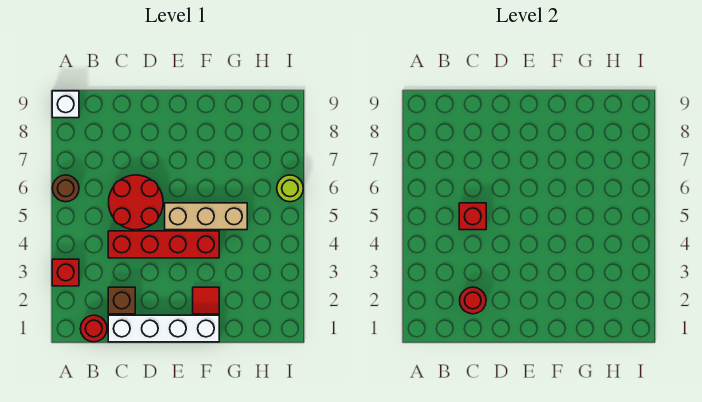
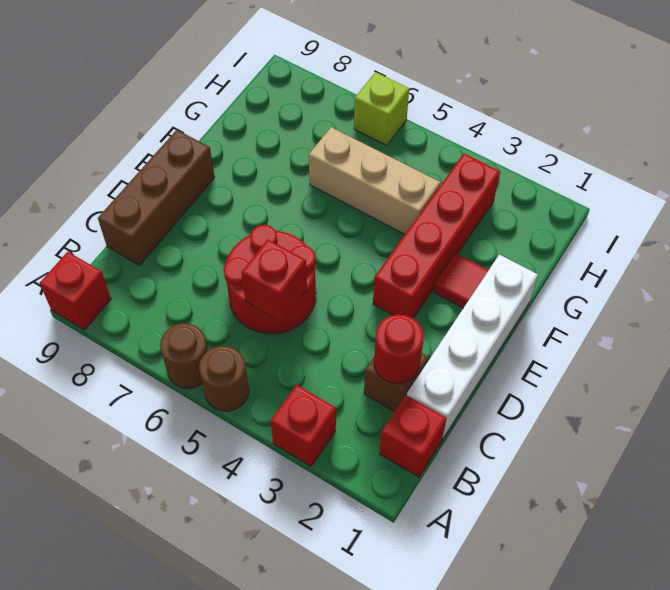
none -> brown 1x1 round brick [199,346,249,411]
white 1x1 brick [52,91,79,118] -> red 1x1 brick [40,252,111,330]
red 1x1 round brick [80,315,107,342] -> red 1x1 brick [379,395,446,477]
red 1x4 brick [108,231,219,258] -> red 1x4 brick moved to [373,154,500,318]
none -> brown 1x3 brick [98,130,215,265]
tan 1x3 brick [165,203,247,230] -> tan 1x3 brick turned to [309,127,440,234]
lime 1x1 round brick [277,175,303,202] -> lime 1x1 brick [354,72,409,146]

